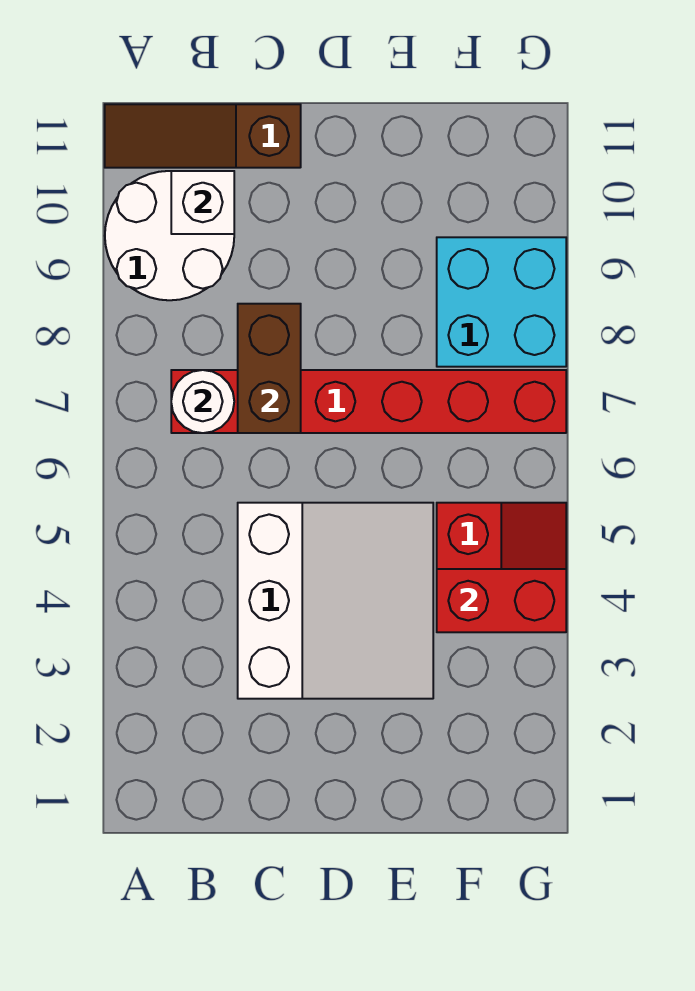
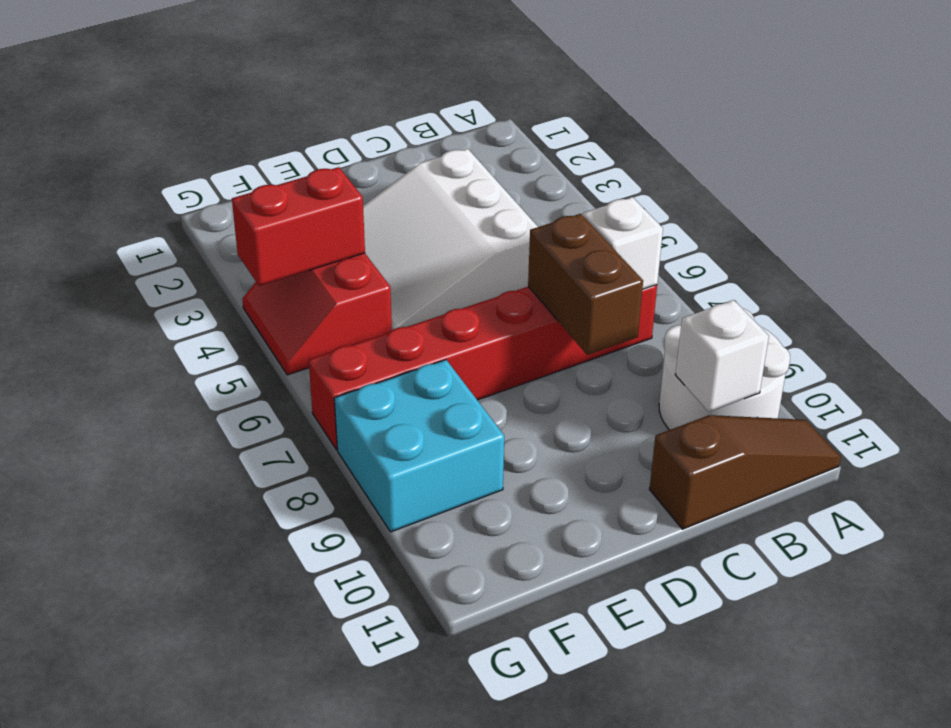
white 1x1 round brick [171,370,234,433] -> white 1x1 brick [583,197,663,290]

